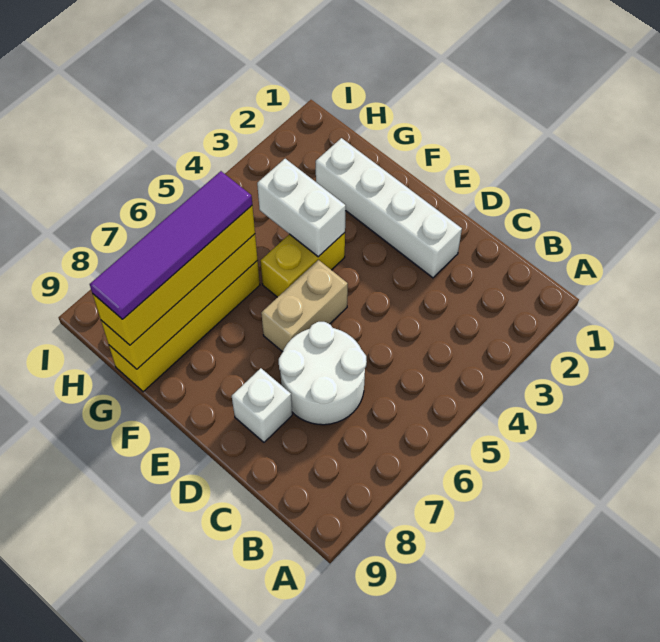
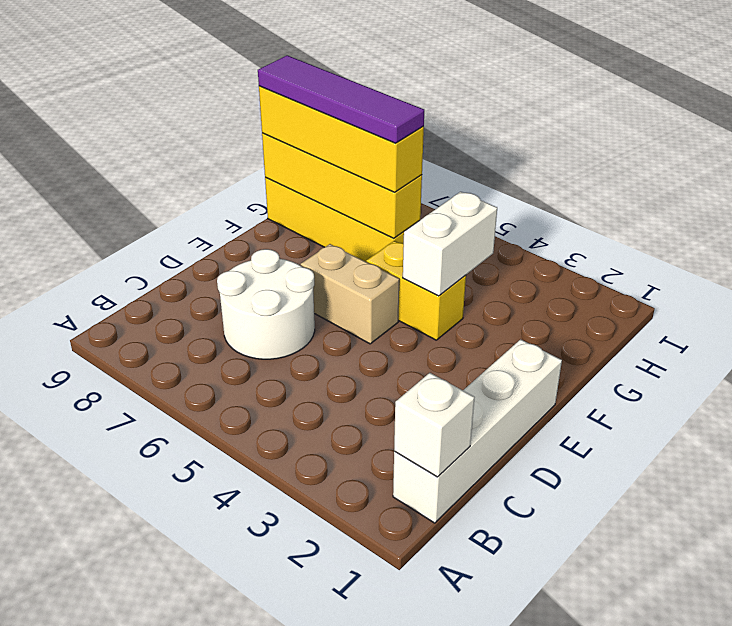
white 1x4 brick [316,138,462,278] -> white 1x4 brick moved to [393,339,562,523]
white 1x1 brick [232,368,292,442] -> white 1x1 brick moved to [394,373,475,477]

